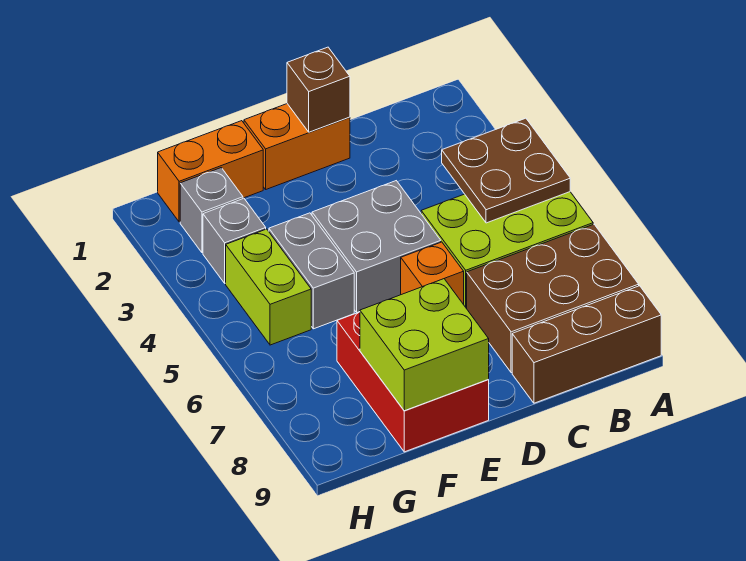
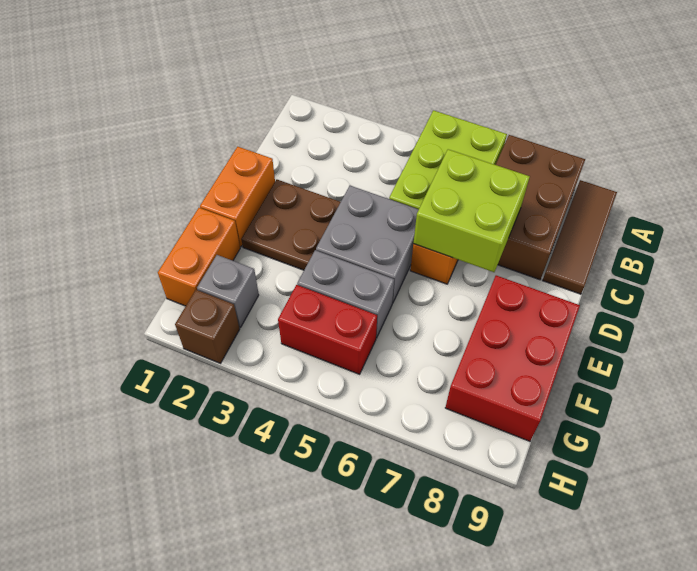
brown 2x2 plate [442,118,570,223] -> brown 2x2 plate moved to [241,180,341,270]
brown 1x3 brick [512,286,661,403] -> brown 1x3 tile [543,180,617,294]
brown 1x1 brick [287,47,350,132] -> brown 1x1 brick moved to [175,290,240,363]
red 2x3 brick [337,312,489,452] -> red 2x3 brick turned to [445,275,580,441]
lime 2x2 brick [360,279,489,411] -> lime 2x2 brick moved to [413,149,530,272]
grey 1x1 brick [203,198,266,283] -> none
lime 1x2 brick [226,229,311,345] -> red 1x2 brick [278,285,377,374]

